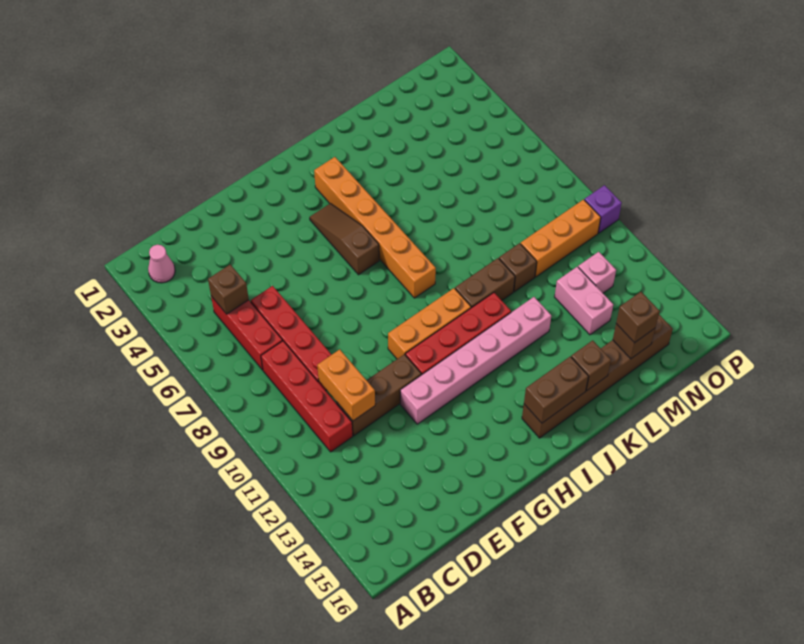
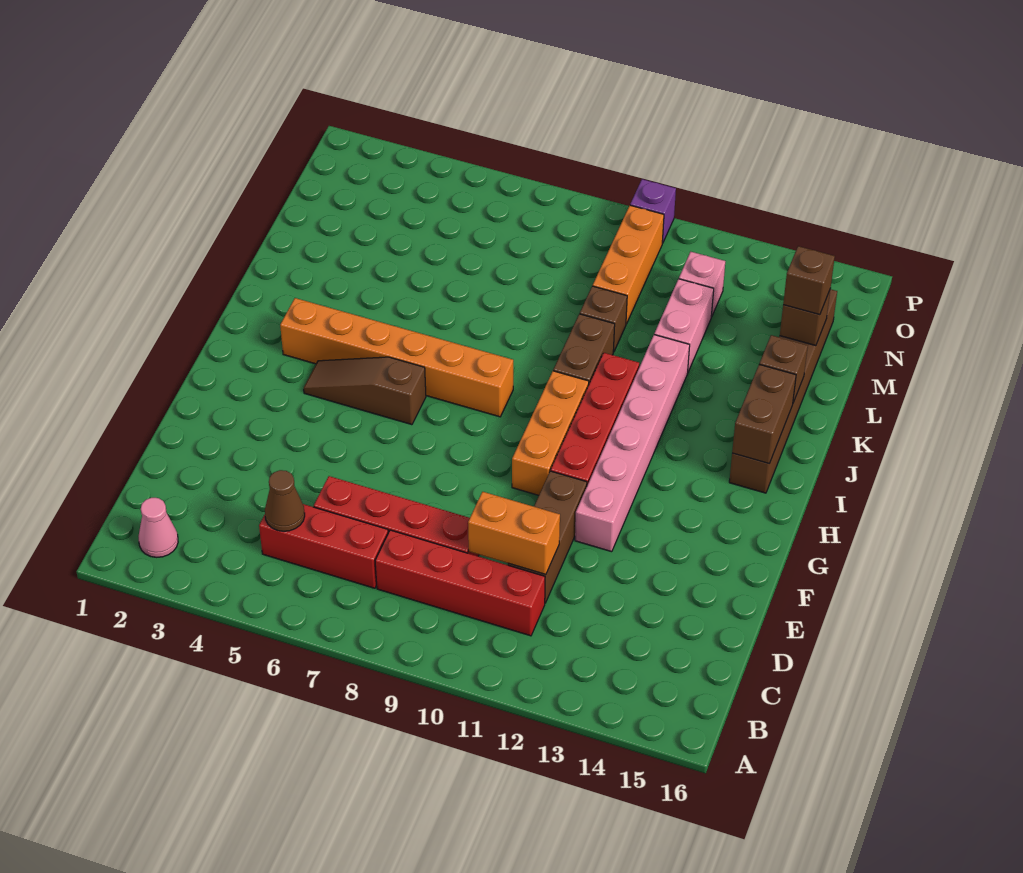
brown 1x1 brick [208,264,249,314] -> brown 1x1 cone [265,470,305,531]
pink 1x2 brick [555,267,613,335] -> pink 1x2 brick turned to [654,279,714,372]

